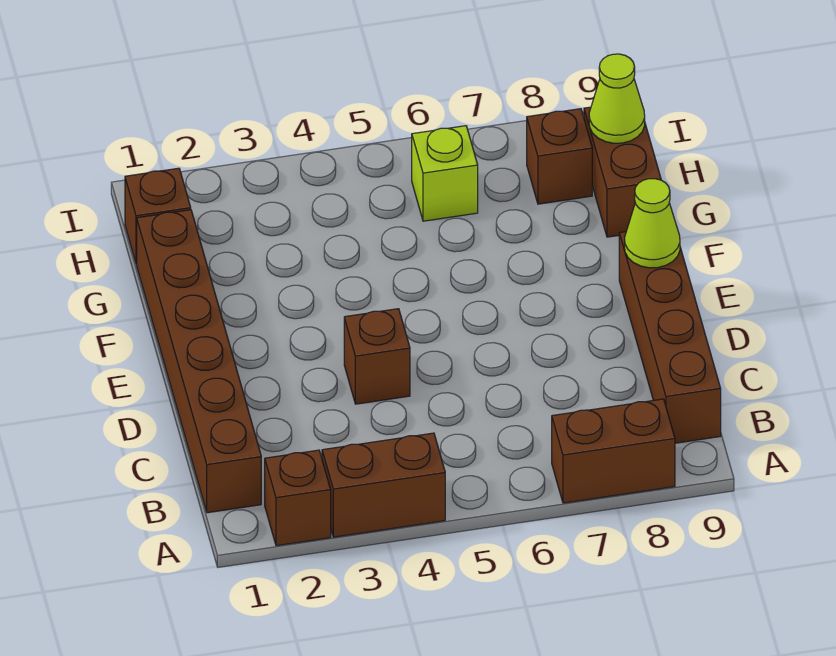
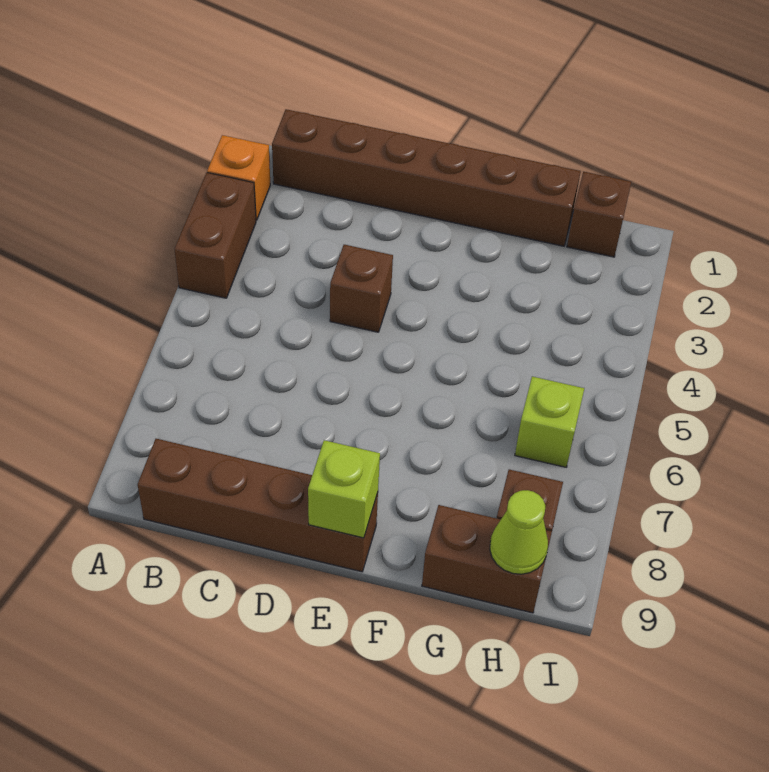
brown 1x1 brick [265,450,331,546] -> orange 1x1 brick [207,135,270,220]
brown 1x2 brick [552,399,675,503] -> none
lime 1x1 cone [625,179,680,268] -> lime 1x1 brick [308,440,380,538]

